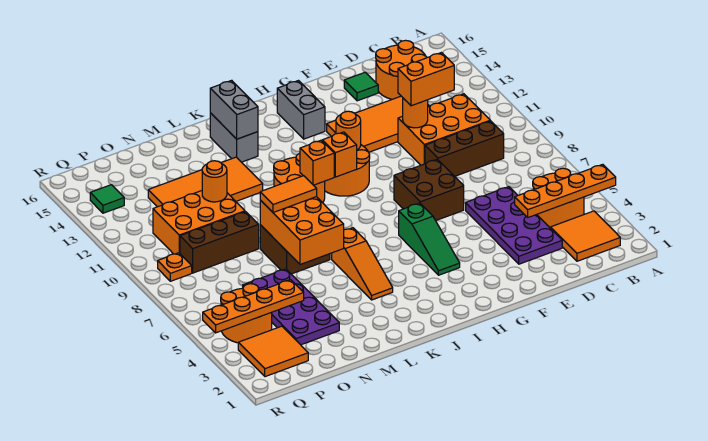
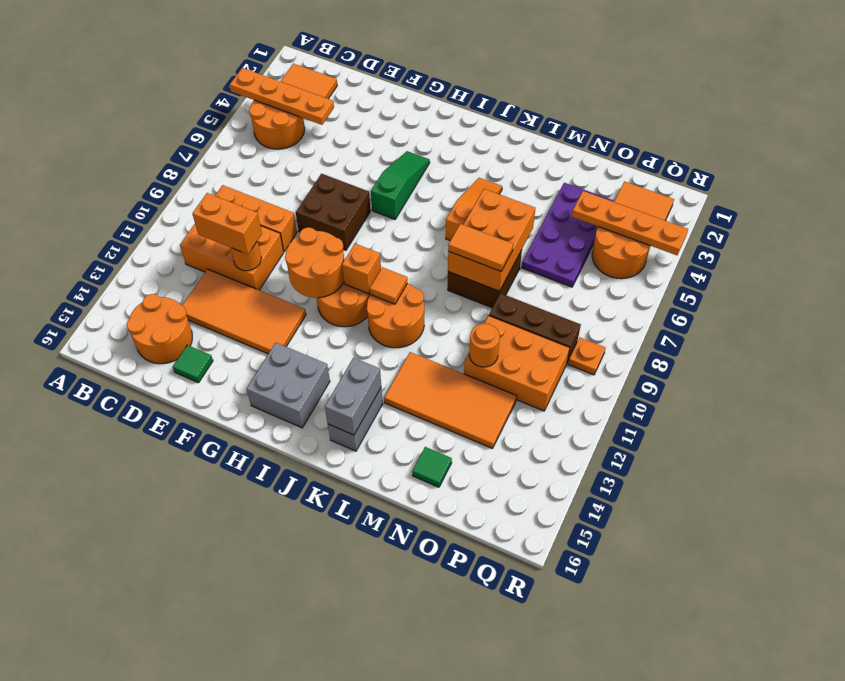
brown 1x3 brick [425,121,504,176] -> orange 1x3 brick [215,185,297,251]
purple 2x4 plate [466,187,562,264] -> none
orange 1x1 round brick [336,111,361,150] -> orange 2x2 round brick [285,227,344,298]
grey 1x2 brick [277,81,325,139] -> grey 2x2 brick [247,343,330,428]
orange 1x1 brick [300,140,334,185] -> orange 1x1 tile [370,267,407,304]
green 1x1 tile [90,185,124,213] -> green 1x1 tile moved to [412,447,452,487]

